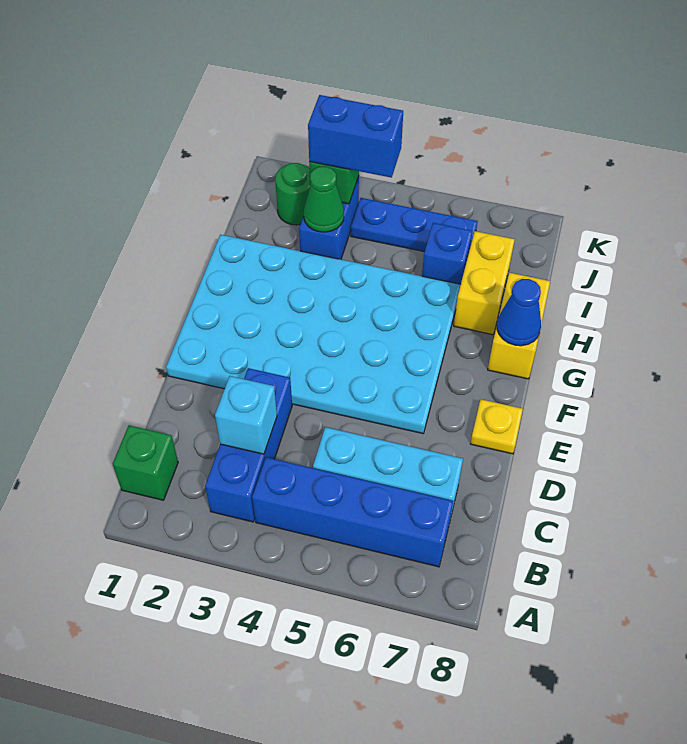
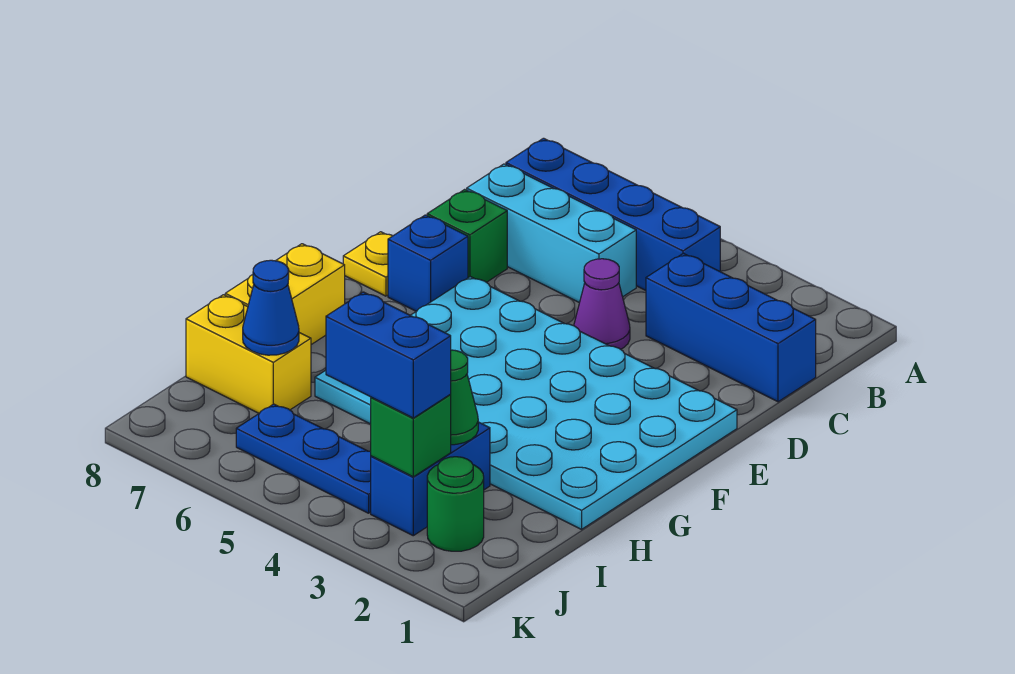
green 1x1 brick [113,425,178,500] -> green 1x1 brick moved to [427,189,507,282]
blue 1x3 brick [205,368,292,522] -> blue 1x3 brick turned to [646,253,816,402]
cyan 1x1 brick [215,376,277,454] -> none
none -> purple 1x1 cone [574,259,630,349]
blue 1x1 cone [497,279,541,346] -> blue 1x1 cone moved to [243,260,299,355]
yellow 1x2 brick [454,231,515,335] -> yellow 1x2 brick turned to [186,295,311,413]
blue 1x1 brick [422,223,472,284] -> blue 1x1 brick moved to [388,215,468,311]

